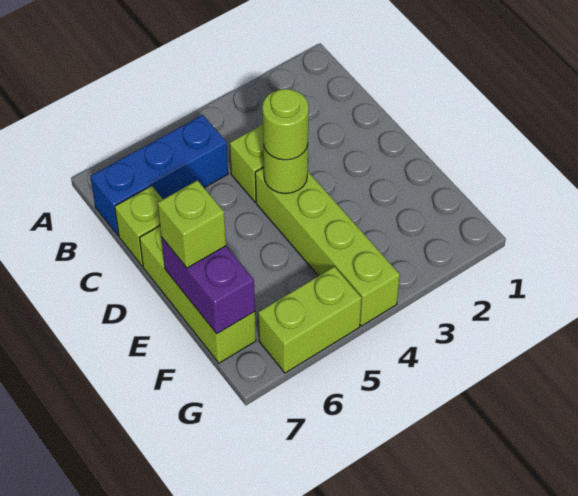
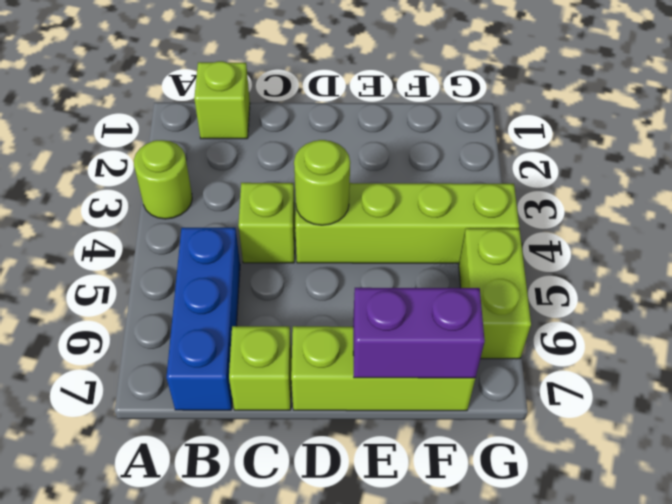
lime 1x1 round brick [262,89,309,160] -> lime 1x1 round brick moved to [134,140,192,219]
lime 1x1 brick [158,180,226,268] -> lime 1x1 brick moved to [194,61,250,139]

